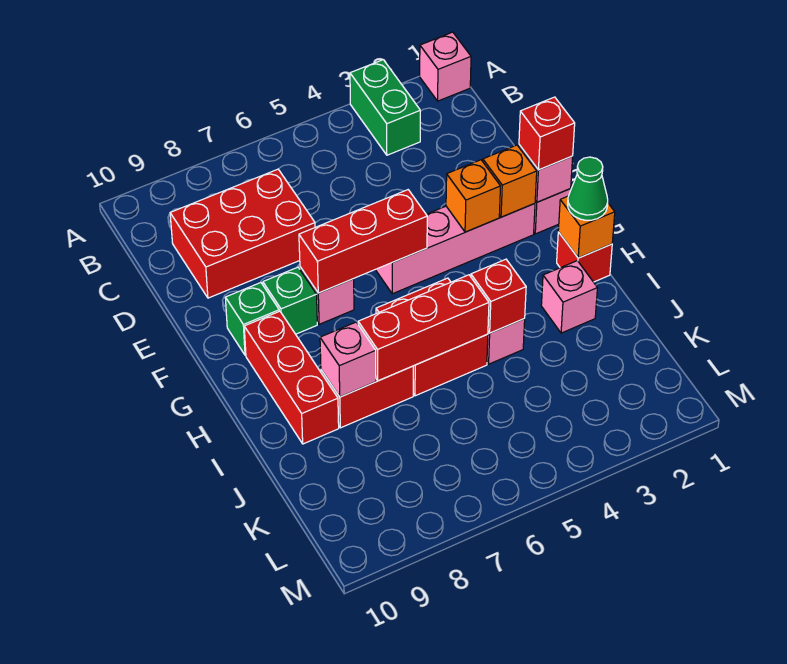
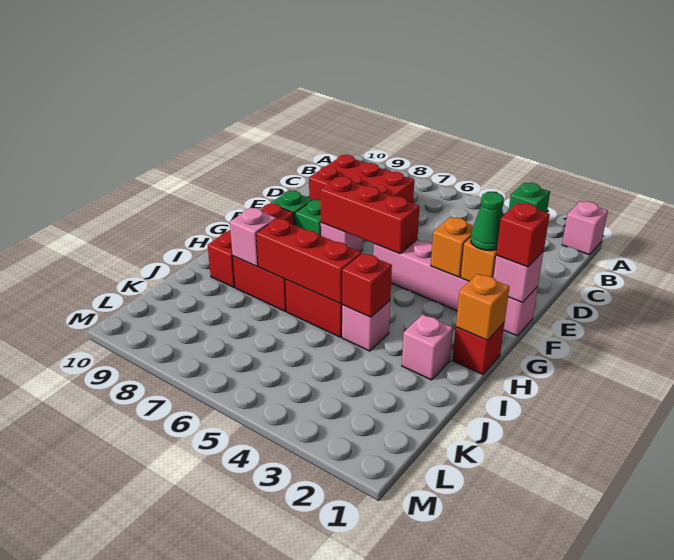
green 1x2 brick [350,60,420,155] -> green 1x1 brick [509,183,550,213]
green 1x1 cone [568,157,608,220] -> green 1x1 cone moved to [471,192,504,251]

